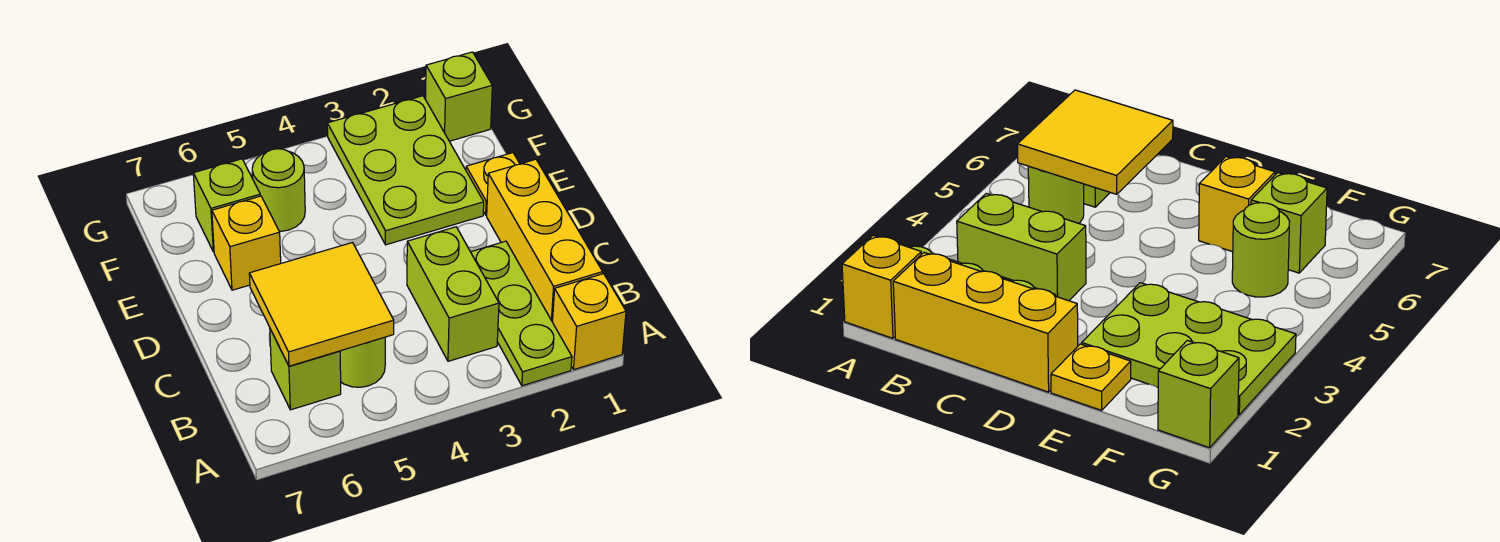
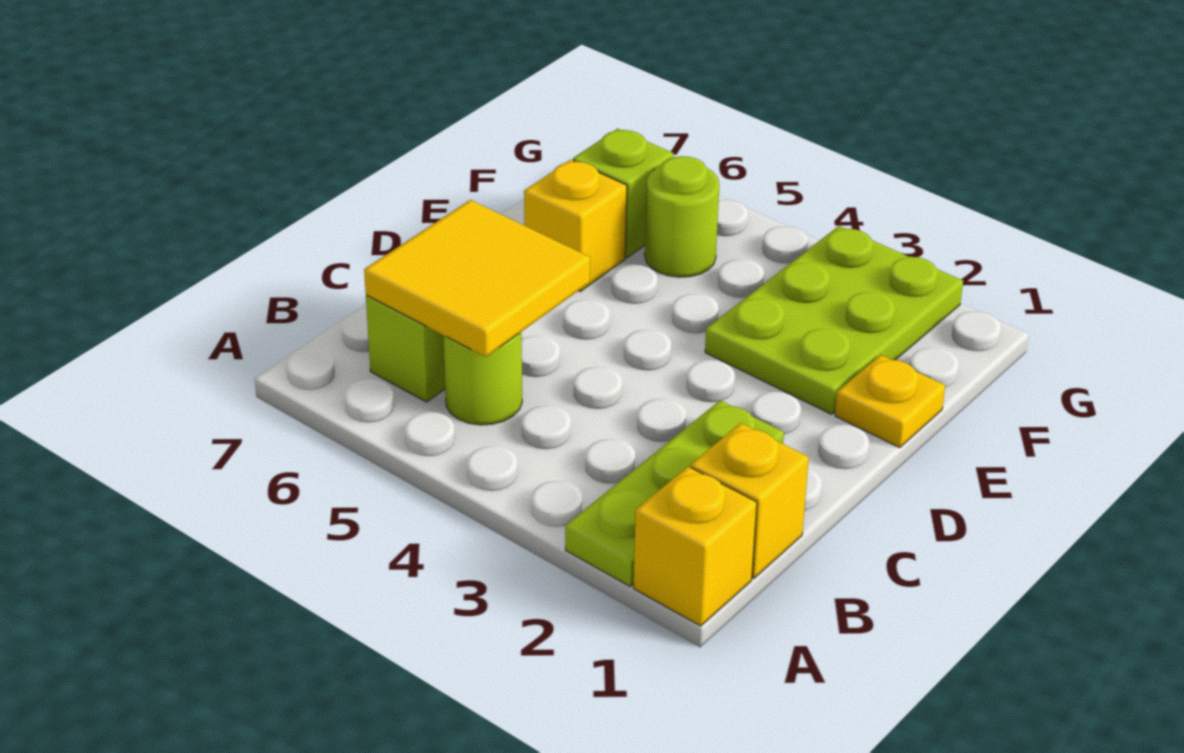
yellow 1x3 brick [487,159,603,322] -> yellow 1x1 brick [691,423,809,578]
lime 1x2 brick [407,227,499,361] -> none
lime 1x1 brick [425,52,492,141] -> none

